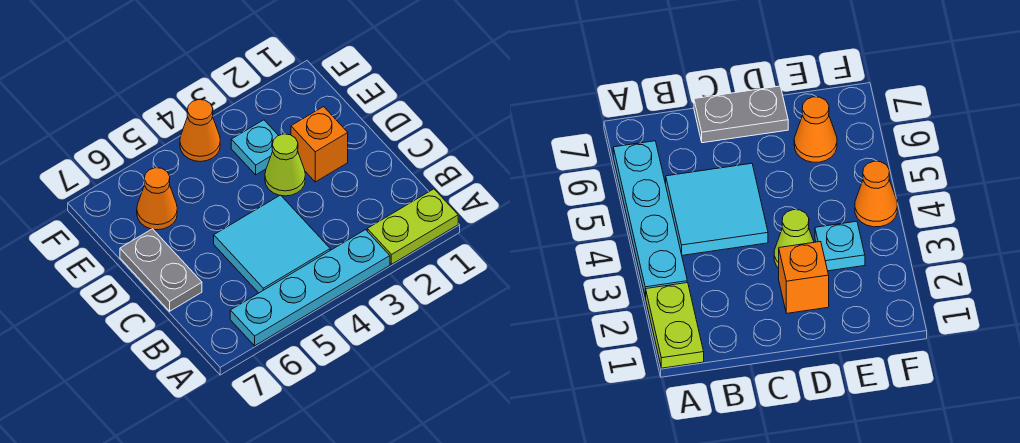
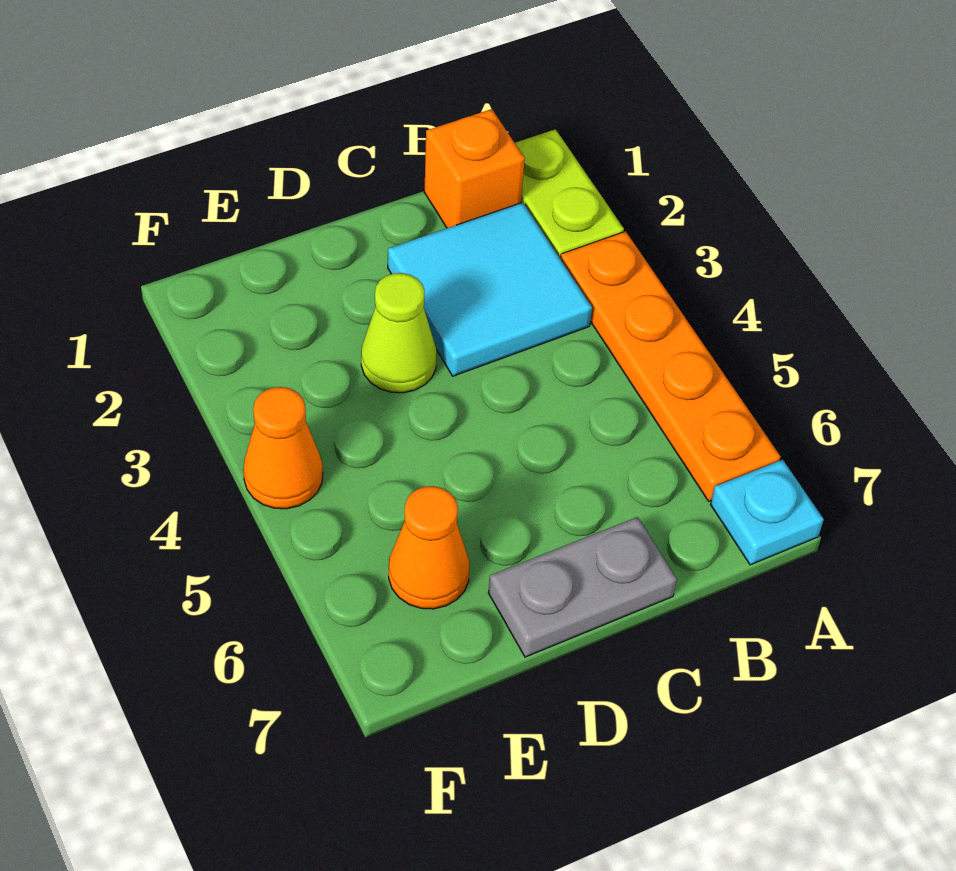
cyan 1x4 plate [230,230,390,346] -> orange 1x4 plate [561,231,781,501]
cyan 2x2 tile [214,195,330,293] -> cyan 2x2 tile moved to [388,202,592,376]
orange 1x1 brick [291,107,348,182] -> orange 1x1 brick moved to [424,109,525,228]
cyan 1x1 plate [231,120,279,175] -> cyan 1x1 plate moved to [711,460,824,565]

